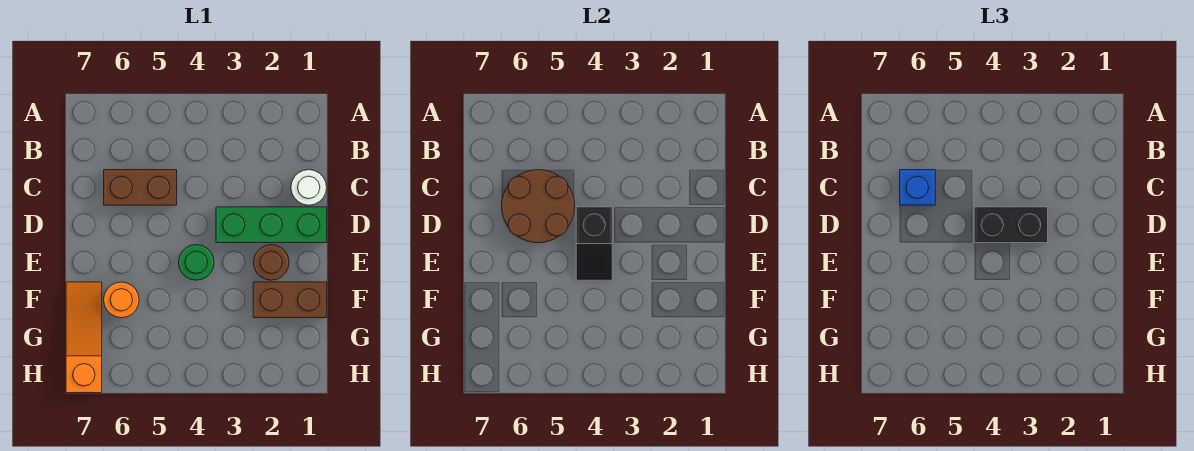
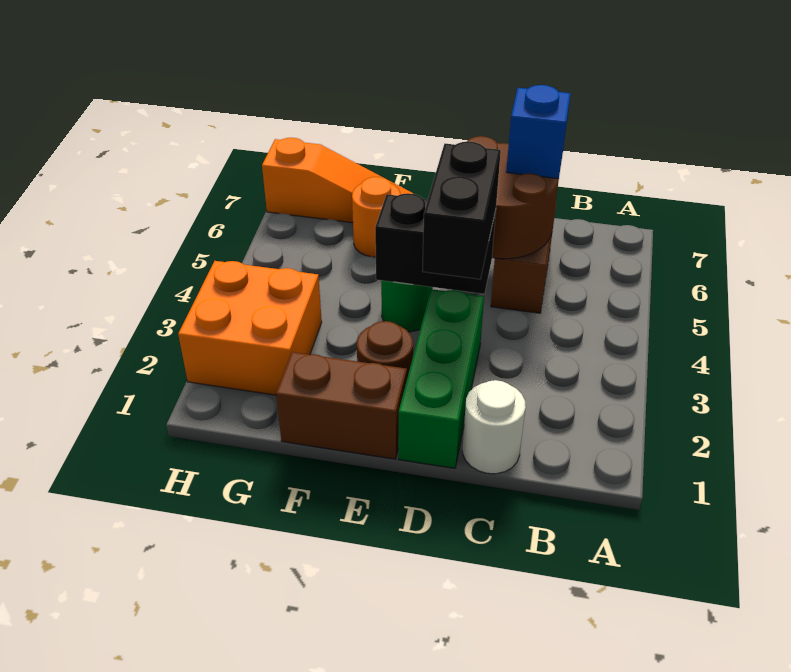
black 1x2 slope [576,207,612,280] -> black 1x2 brick [375,193,496,294]
brown 1x2 brick [253,282,327,318] -> brown 1x2 brick turned to [276,352,407,459]
none -> orange 2x2 brick [178,261,322,395]

